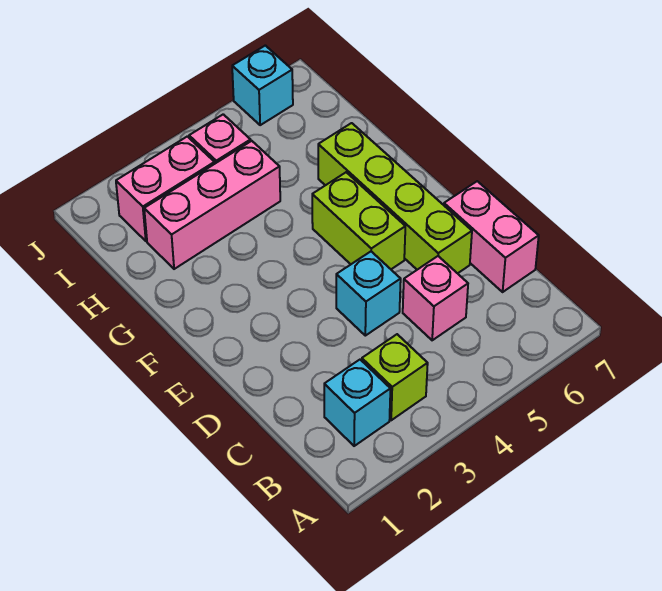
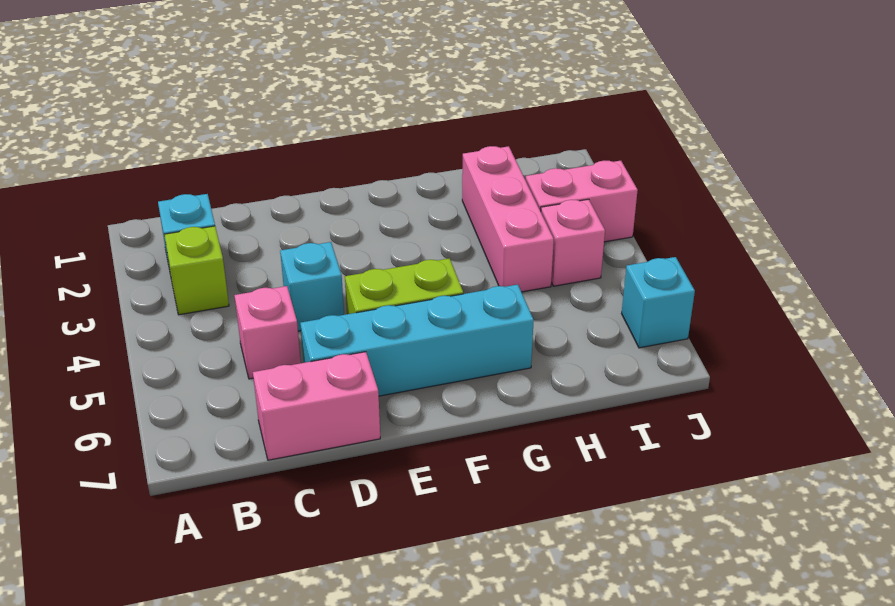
lime 1x4 brick [318,123,472,273] -> cyan 1x4 brick [300,285,534,396]
pink 1x2 brick [116,136,215,241] -> pink 1x2 brick turned to [526,161,638,242]

